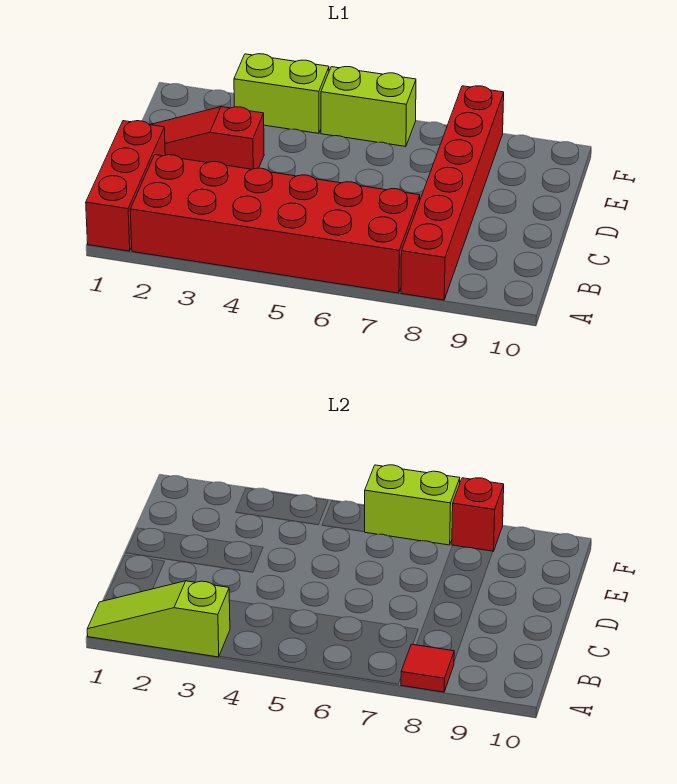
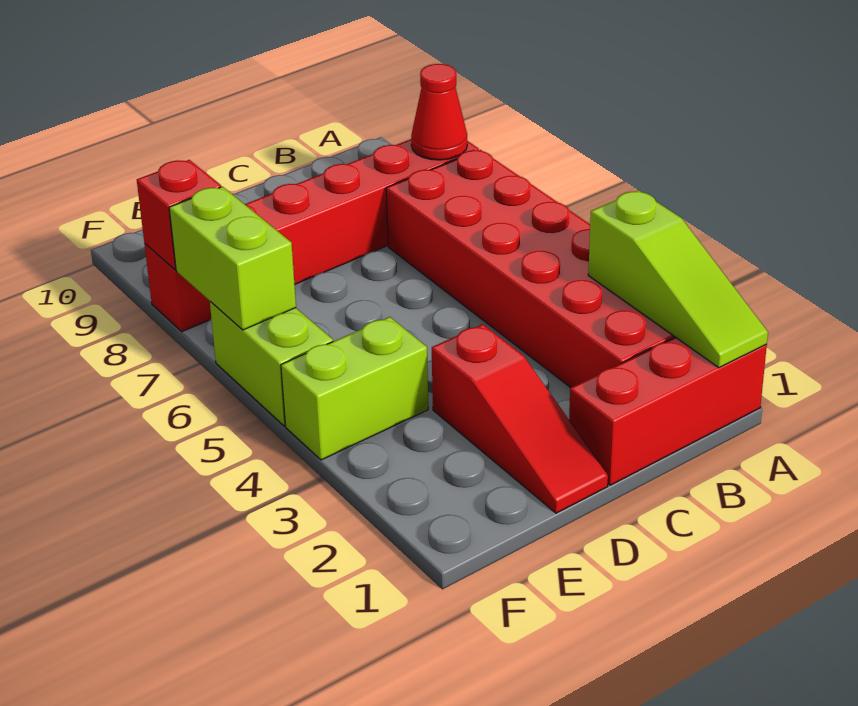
red 1x1 tile [401,644,454,692] -> red 1x1 cone [411,64,467,160]
lime 1x2 brick [234,54,329,133] -> lime 1x2 brick turned to [281,317,428,460]

